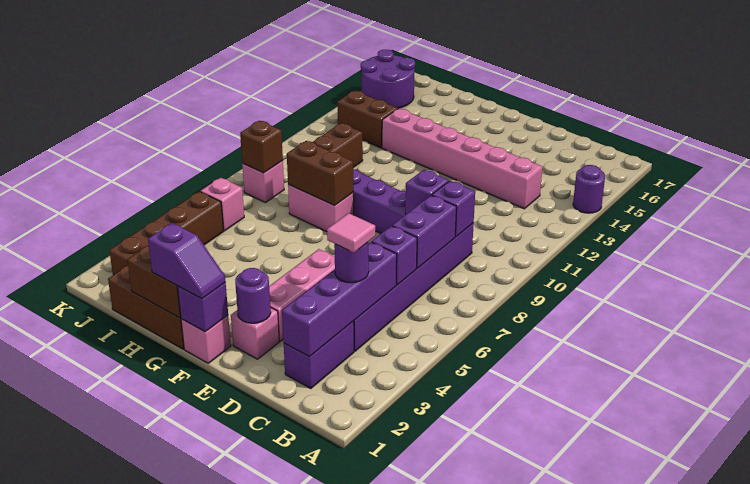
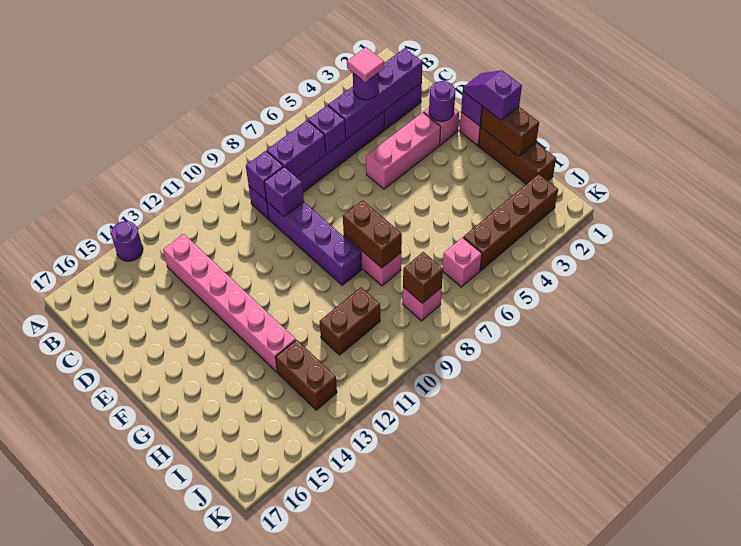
purple 2x2 round brick [361,50,415,108] -> none

